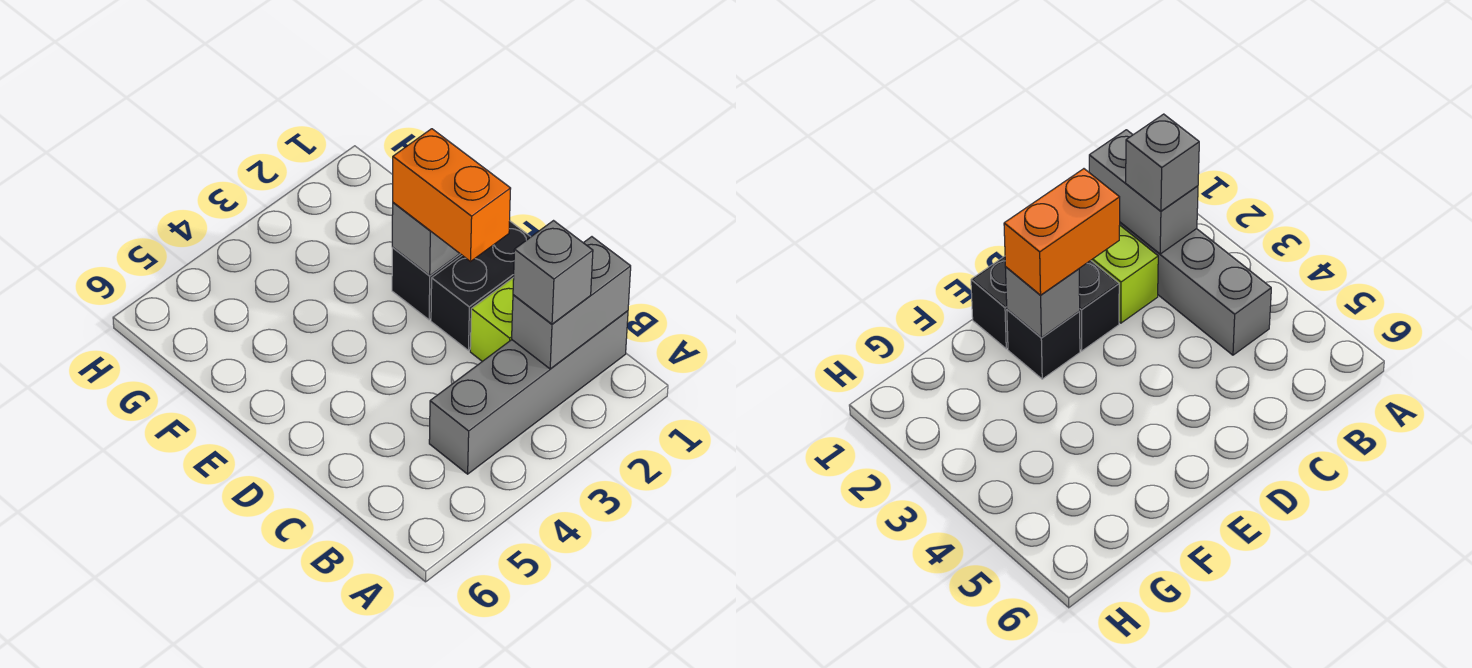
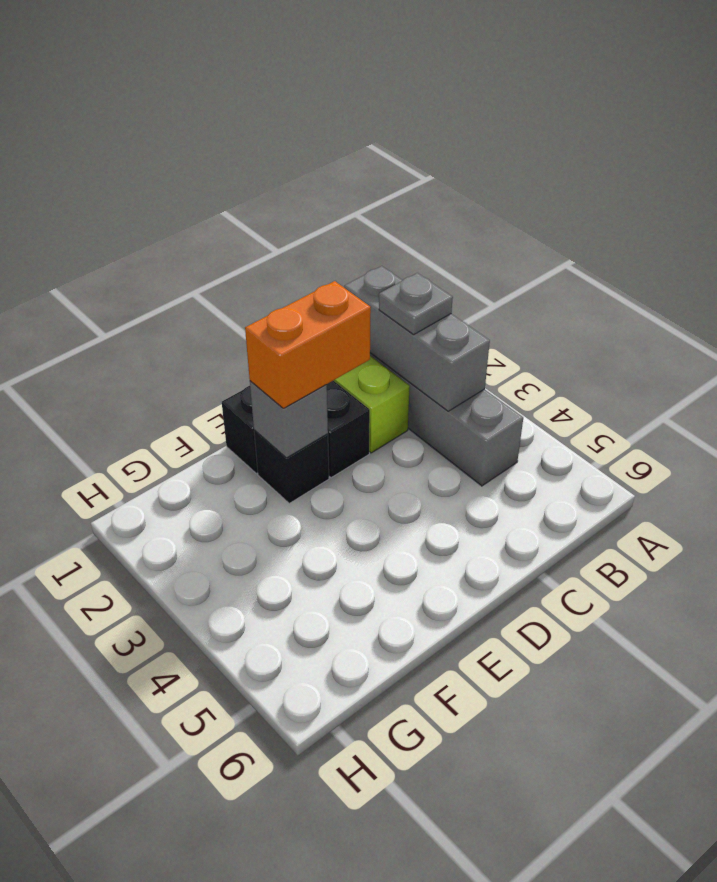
grey 1x2 brick [512,237,631,369] -> grey 1x3 brick [344,266,490,411]
grey 1x1 brick [513,221,593,324] -> grey 1x1 plate [379,273,453,335]

